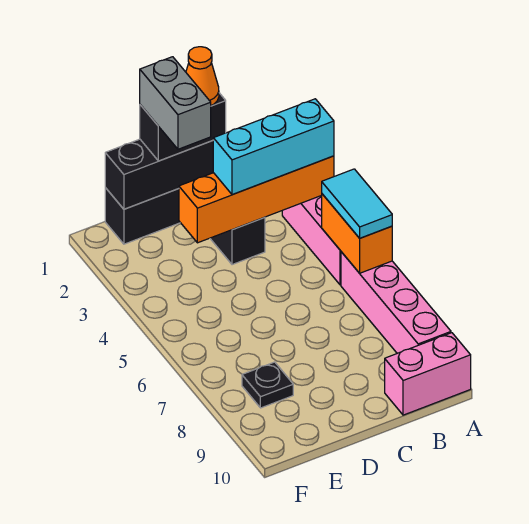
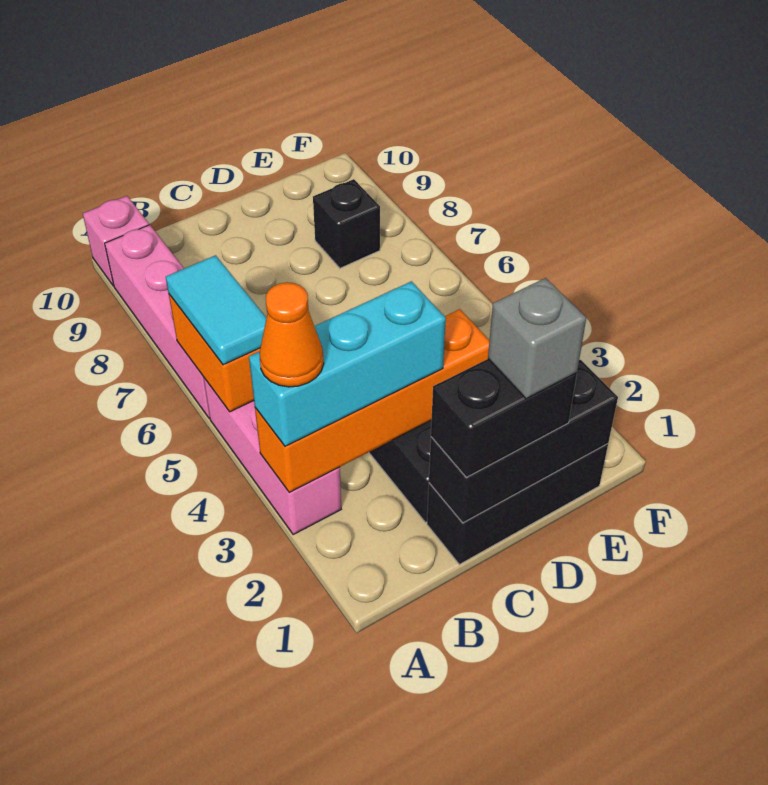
pink 1x2 brick [385,333,471,415] -> pink 1x1 brick [83,196,149,286]
orange 1x1 cone [186,47,219,105] -> orange 1x1 cone moved to [259,282,324,387]
grey 1x2 brick [140,57,211,149] -> grey 1x1 brick [488,278,586,399]
black 1x1 plate [242,362,293,408] -> black 1x1 brick [313,179,380,268]

